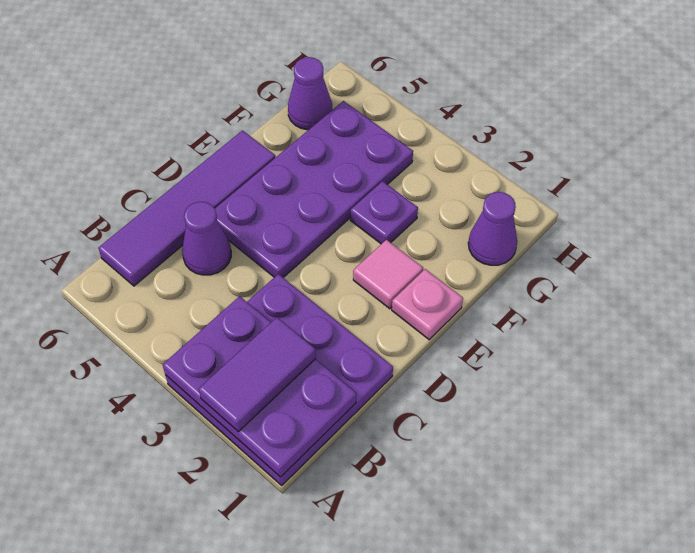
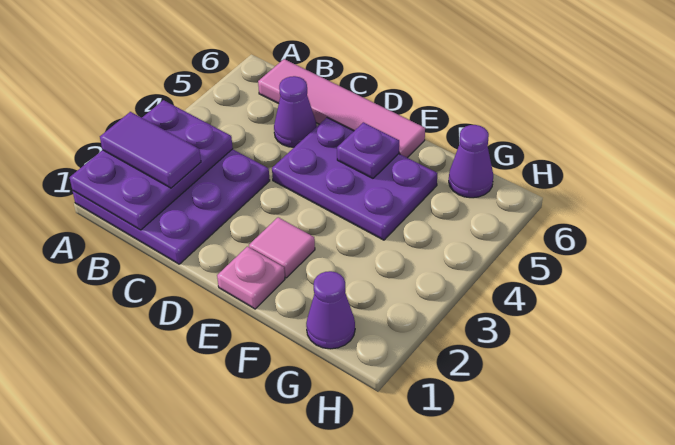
purple 1x4 tile [98,131,275,286] -> pink 1x4 tile [258,59,425,158]
purple 2x4 plate [215,101,413,278] -> purple 2x3 plate [272,118,437,240]
purple 1x1 plate [350,181,418,244] -> purple 1x1 plate moved to [337,122,399,178]

